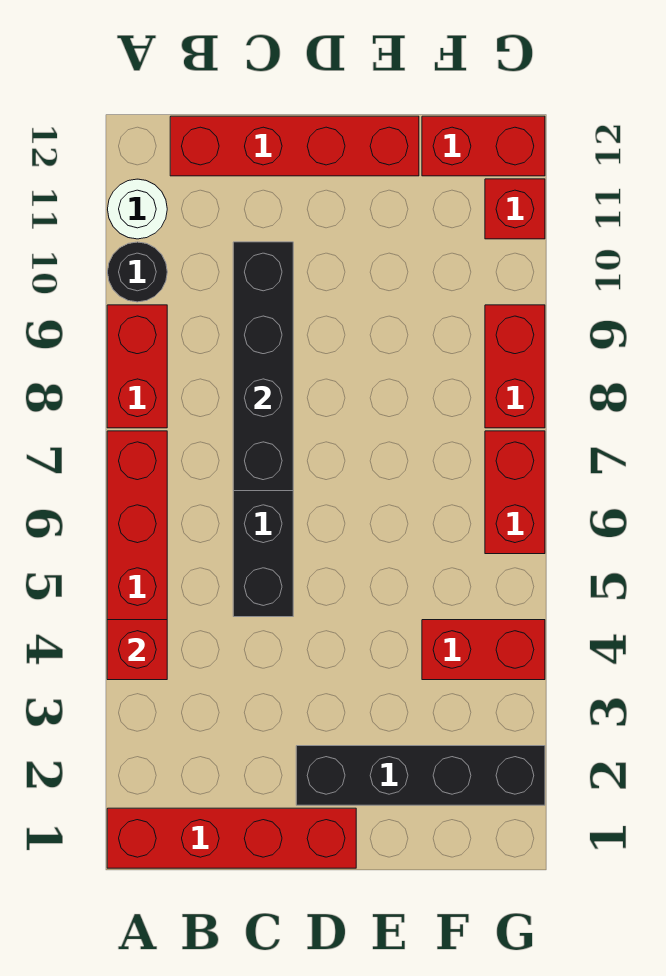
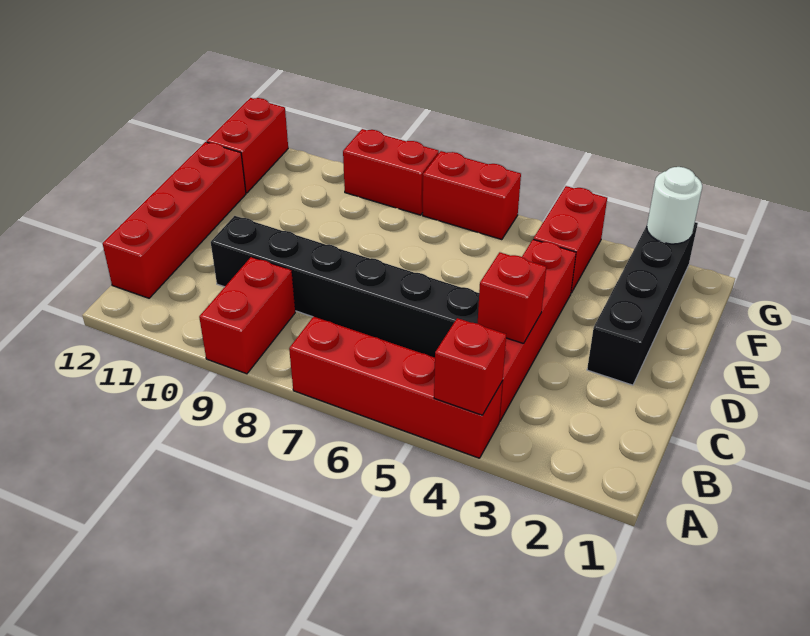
red 1x4 brick [107,808,356,868] -> red 1x4 brick moved to [499,239,576,421]
red 1x2 brick [107,305,167,428] -> red 1x2 brick turned to [199,257,295,374]
black 1x1 round brick [108,242,167,302] -> none
white 1x1 round brick [108,179,167,239] -> white 1x1 round brick moved to [647,167,702,244]
black 1x4 brick [233,242,293,491] -> none
red 1x1 brick [485,179,545,239] -> red 1x1 brick moved to [478,252,546,344]

